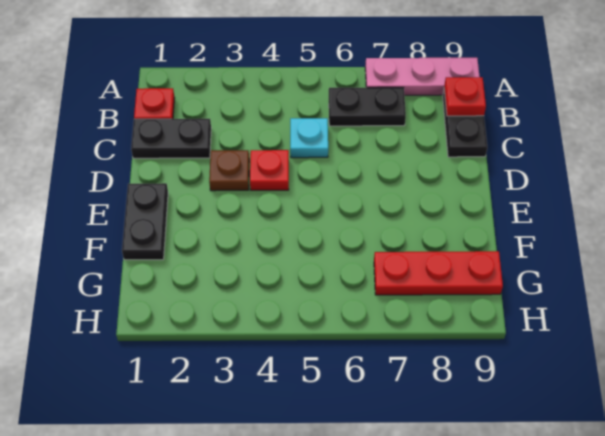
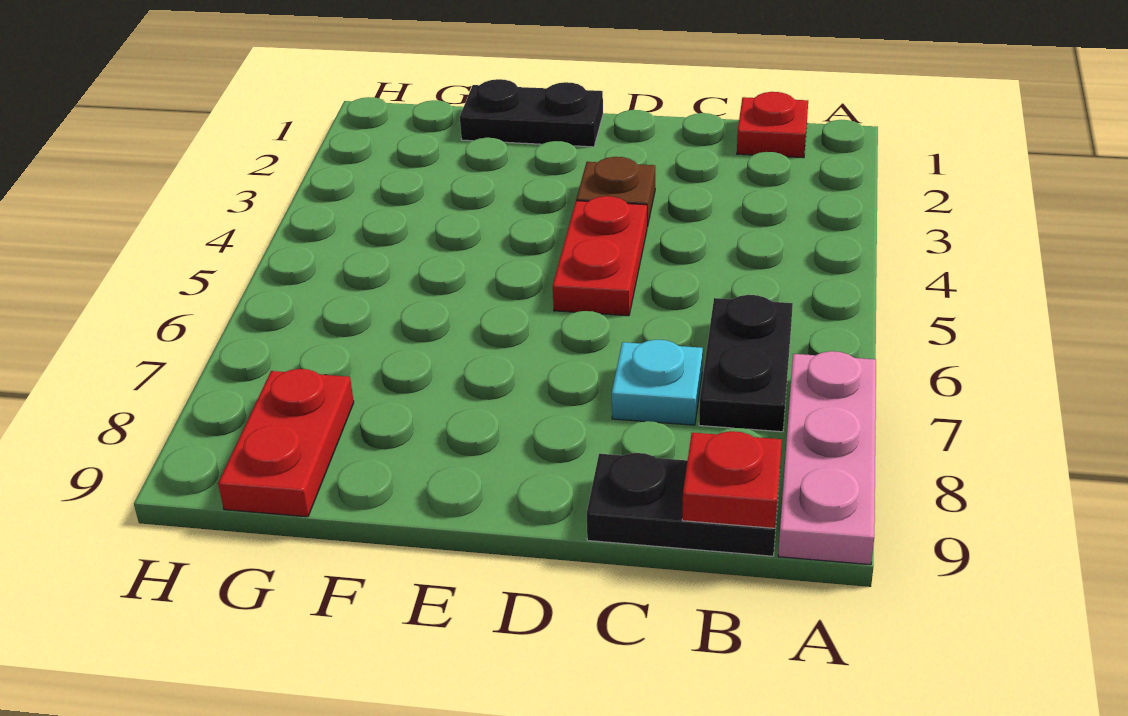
black 1x2 plate [131,119,211,158] -> none
cyan 1x1 plate [290,118,328,158] -> cyan 1x1 plate moved to [612,340,703,425]
red 1x1 plate [250,150,289,190] -> red 1x2 plate [553,196,647,316]
red 1x3 plate [374,251,503,295] -> red 1x2 plate [218,369,354,517]

